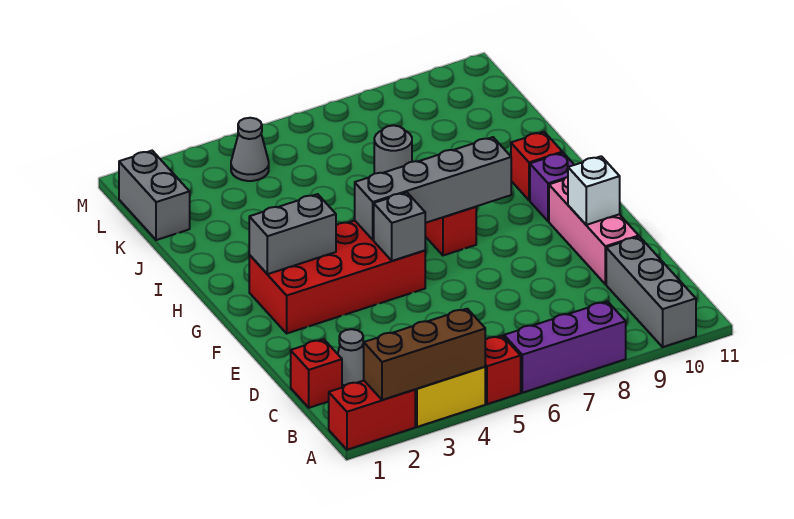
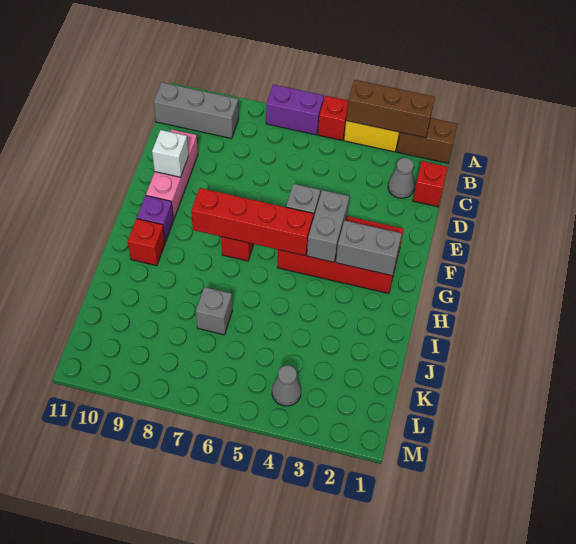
red 1x2 brick [329,381,415,450] -> brown 1x2 brick [397,118,458,163]
purple 1x3 brick [504,301,626,393] -> purple 1x2 brick [266,85,324,135]
grey 1x3 brick [606,237,696,347] -> grey 1x3 brick turned to [154,82,239,139]
grey 1x4 brick [355,137,511,240] -> red 1x4 brick [191,188,314,256]
grey 1x1 round brick [374,125,412,174] -> grey 1x1 brick [196,287,232,335]
grey 1x2 brick [119,151,190,240] -> grey 1x2 brick moved to [307,190,349,262]

